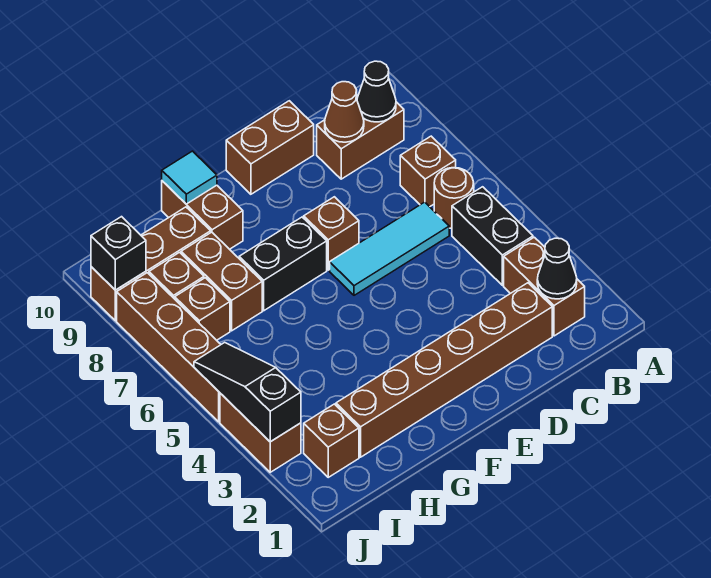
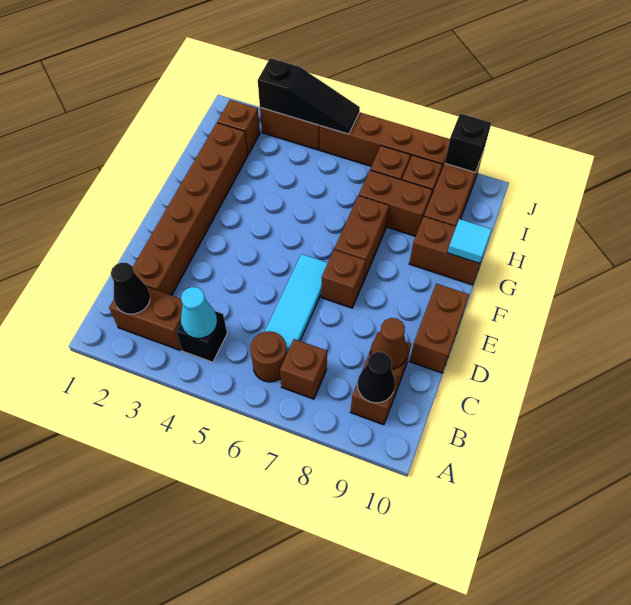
black 1x2 brick [452,187,533,285] -> black 1x1 brick [176,311,227,362]
none -> cyan 1x1 cone [181,287,217,339]
black 1x2 brick [239,217,327,311] -> brown 1x2 brick [334,196,389,279]

